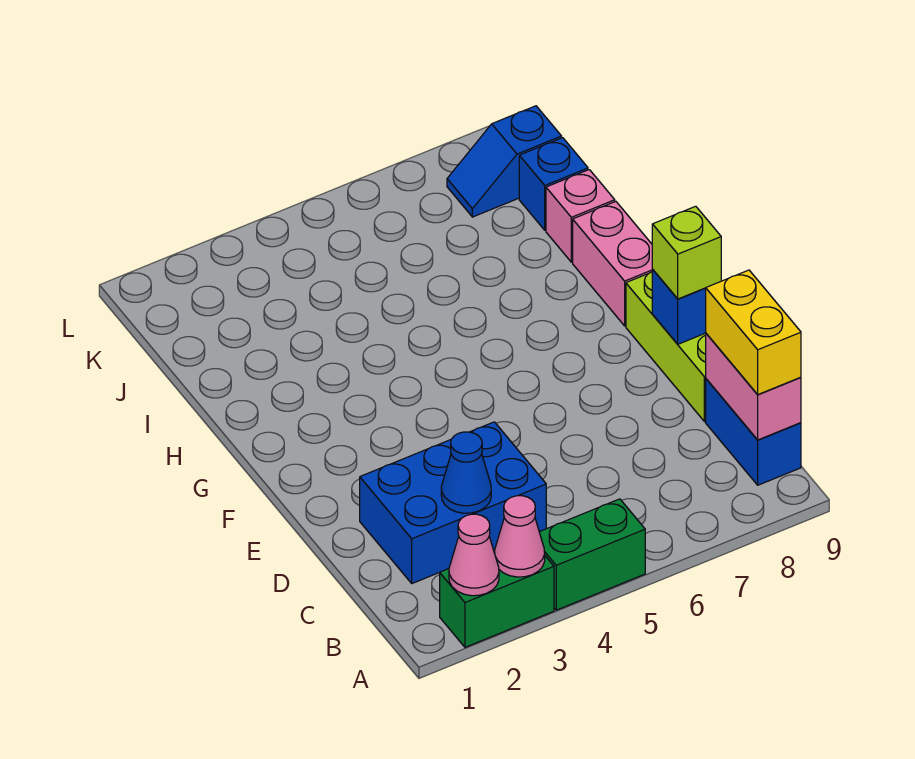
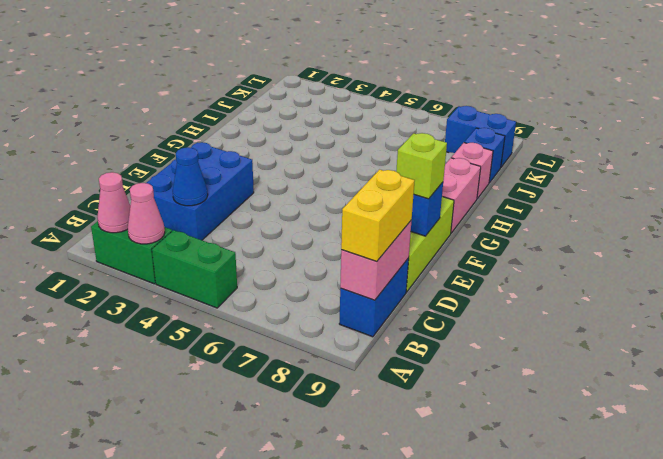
blue 2x3 brick [360,422,546,583] -> blue 2x3 brick turned to [147,142,254,240]
blue 1x2 slope [447,106,562,217] -> blue 1x2 brick [445,106,516,167]

